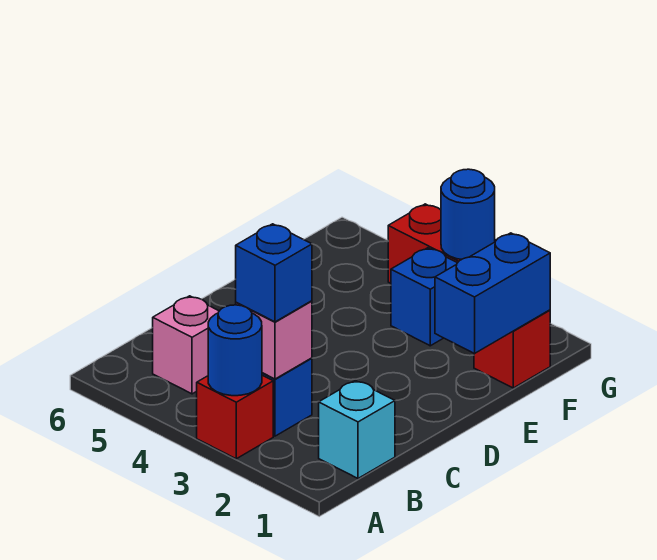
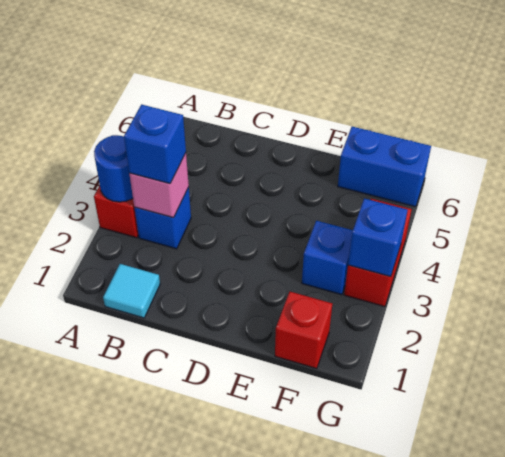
cyan 1x1 brick [319,381,395,478] -> cyan 1x1 tile [103,264,160,318]
pink 1x1 brick [153,296,219,394] -> none
blue 1x2 brick [435,233,550,354] -> blue 1x2 brick moved to [338,127,431,207]
blue 1x1 round brick [441,169,495,259] -> blue 1x1 brick [348,198,408,277]

